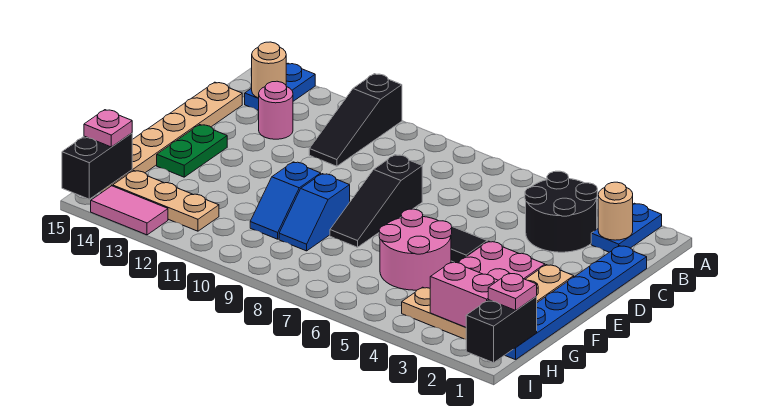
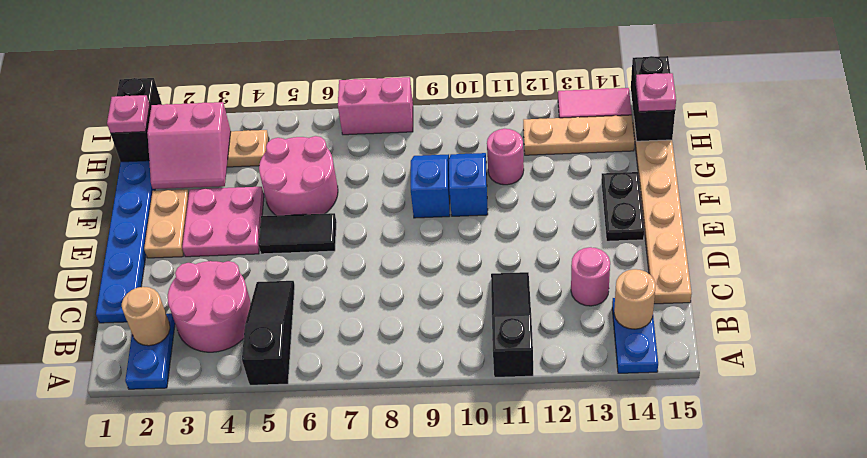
black 2x2 round brick [525,171,597,252] -> pink 2x2 round brick [168,261,251,352]
black 1x3 slope [330,155,422,247] -> black 1x3 slope moved to [242,281,295,385]
green 1x2 plate [157,125,227,177] -> black 1x2 plate [601,172,644,241]
none -> pink 1x1 round brick [487,129,524,185]
none -> pink 1x2 brick [338,77,413,135]

